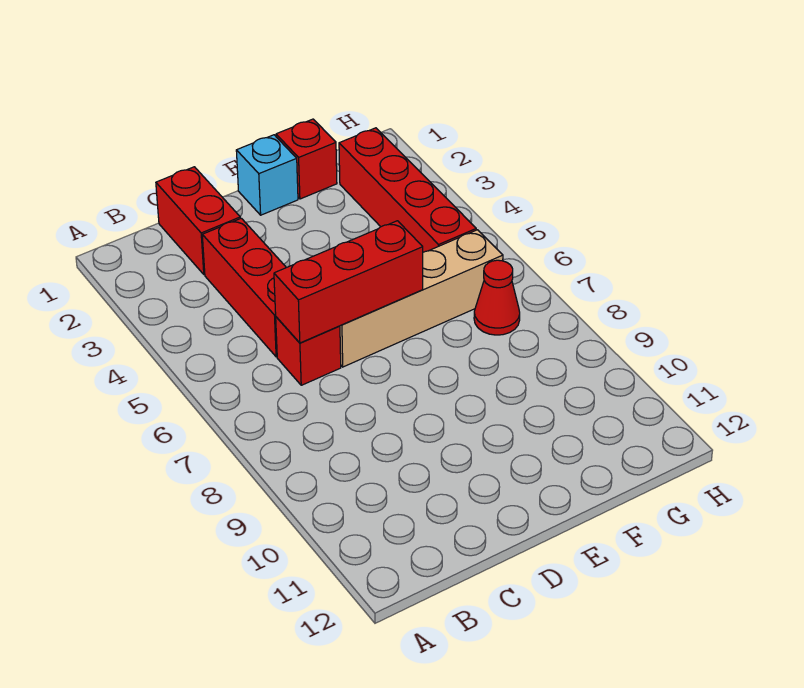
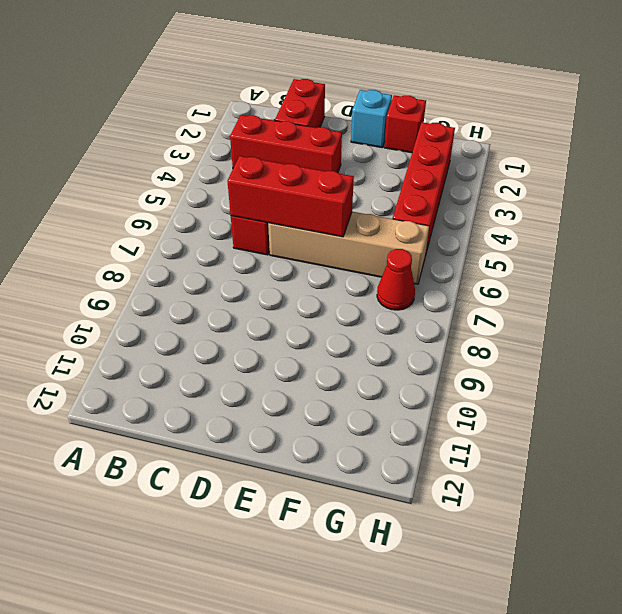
red 1x3 brick [202,218,286,357] -> red 1x3 brick turned to [230,115,342,173]

